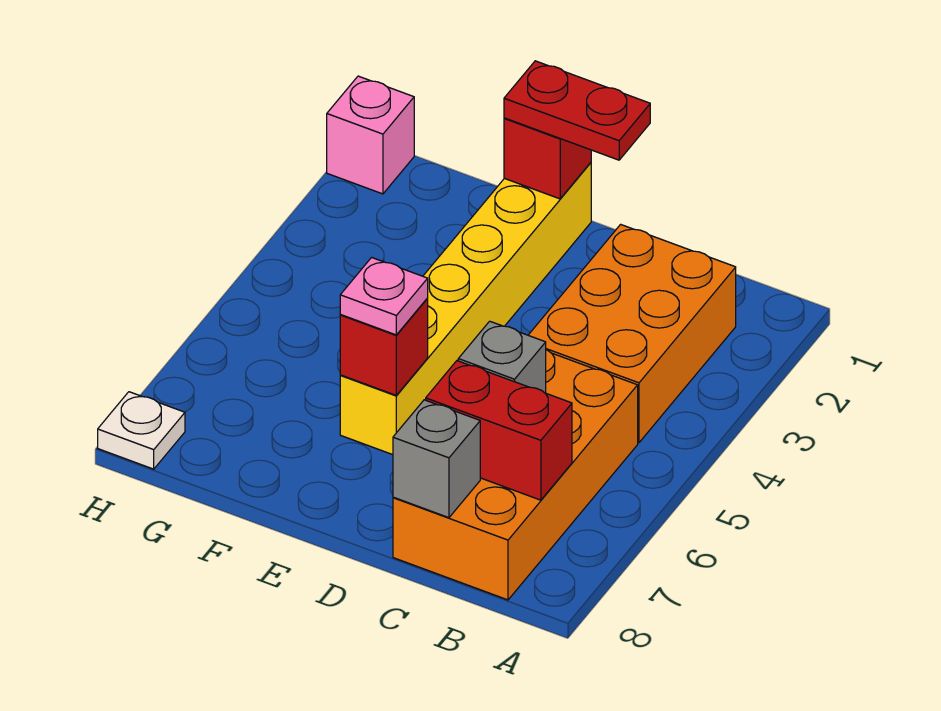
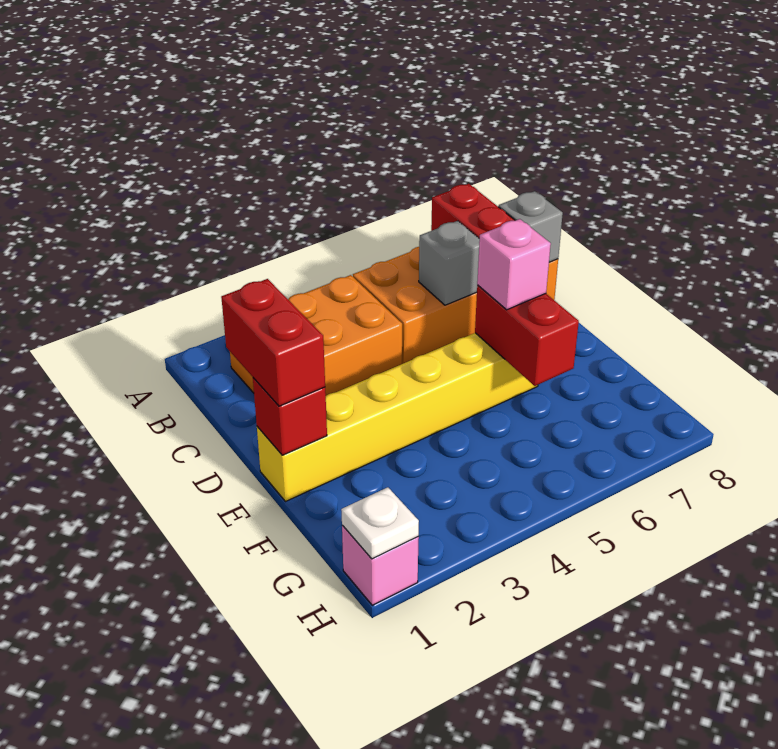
red 1x2 plate [504,61,650,160] -> red 1x2 brick [221,279,325,406]
red 1x1 brick [340,299,428,395] -> red 1x2 brick [475,285,579,386]
pink 1x1 plate [340,258,428,335] -> pink 1x1 brick [477,219,551,310]
white 1x1 plate [98,392,185,469] -> white 1x1 plate moved to [341,487,419,559]

